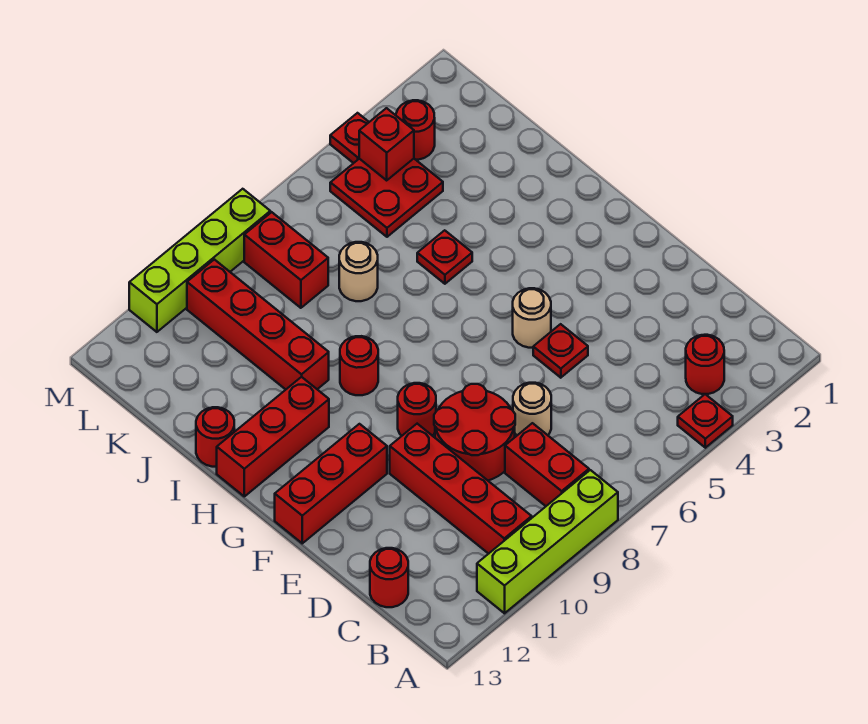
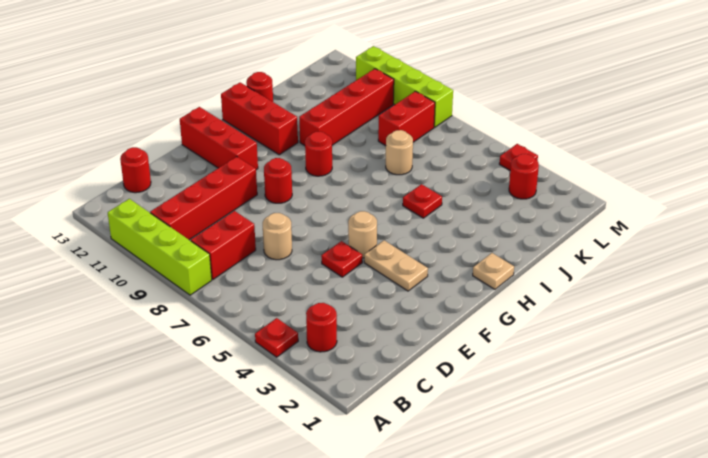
red 2x2 round brick [434,384,515,480] -> none
none -> tan 1x2 plate [364,241,428,291]
none -> tan 1x1 plate [473,253,514,289]
red 2x2 plate [330,159,443,237] -> none
red 1x1 brick [359,108,414,180] -> none

